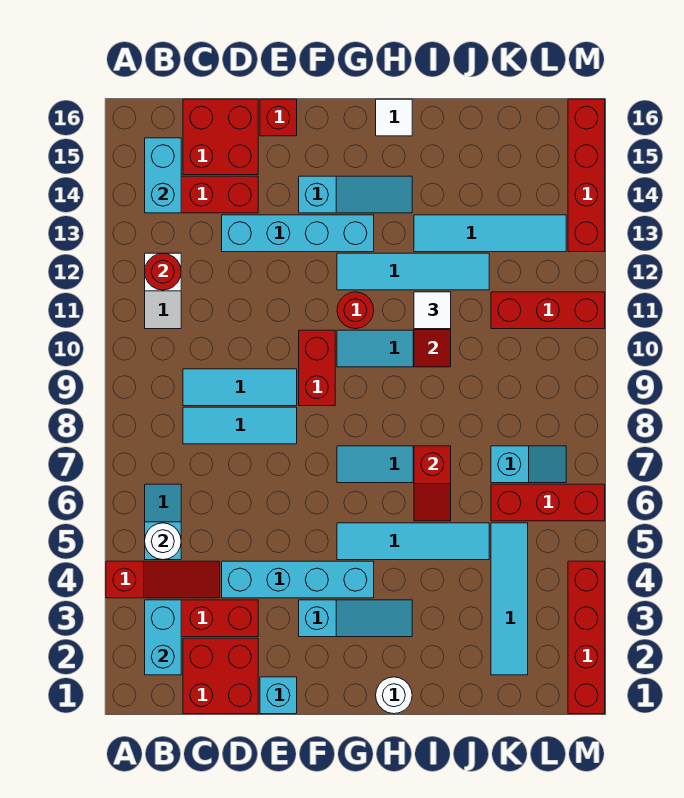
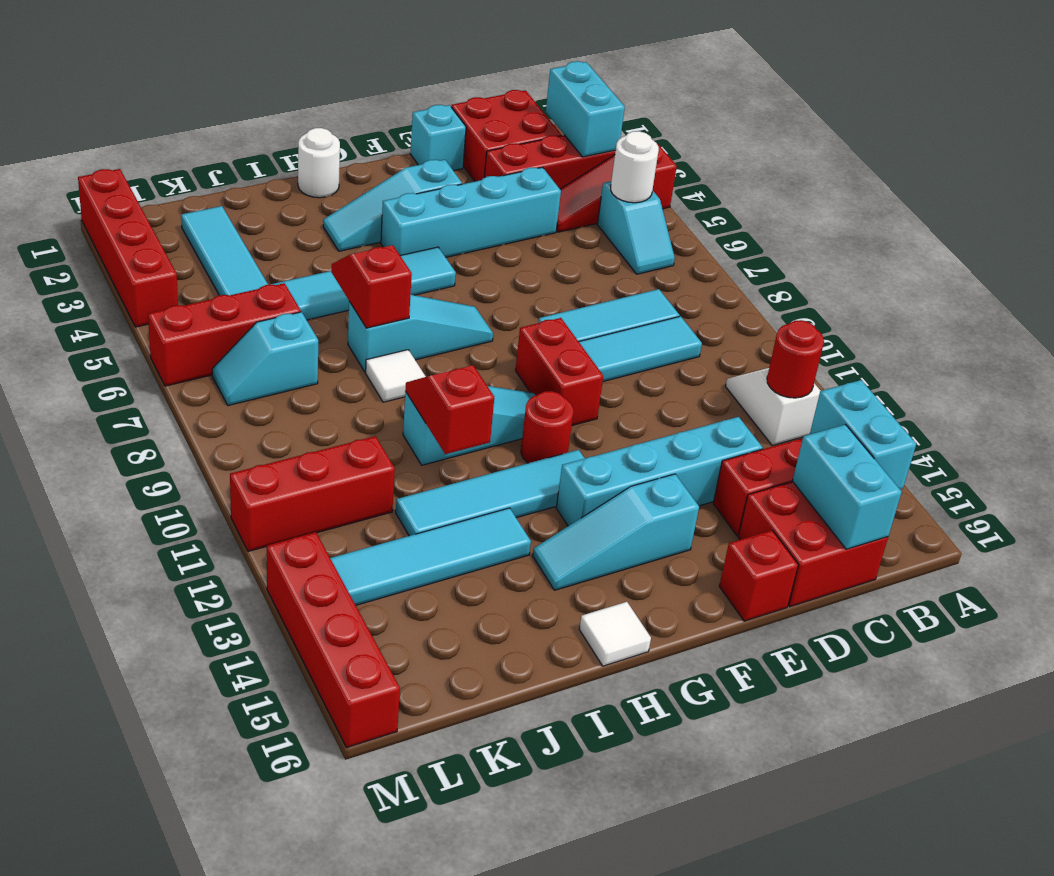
none -> cyan 1x2 brick [793,425,902,549]
white 1x1 tile [414,292,451,329] -> white 1x1 tile moved to [366,350,426,402]

